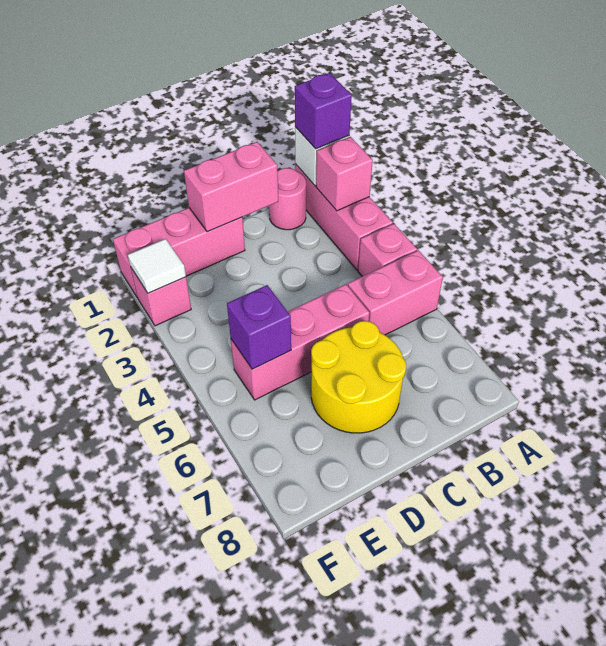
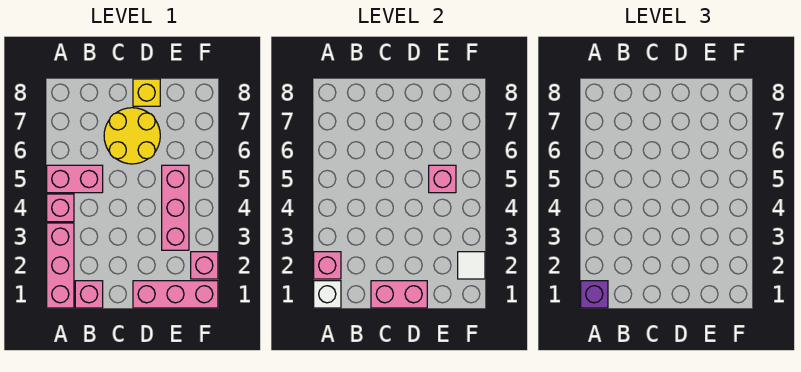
pink 1x1 round brick [269,168,306,230] -> pink 1x1 brick [75,281,103,308]
pink 1x3 brick [231,284,370,400] -> pink 1x3 brick turned to [162,165,189,250]
none -> yellow 1x1 brick [133,79,160,106]
purple 1x1 brick [227,285,291,369] -> pink 1x1 brick [429,165,456,193]

